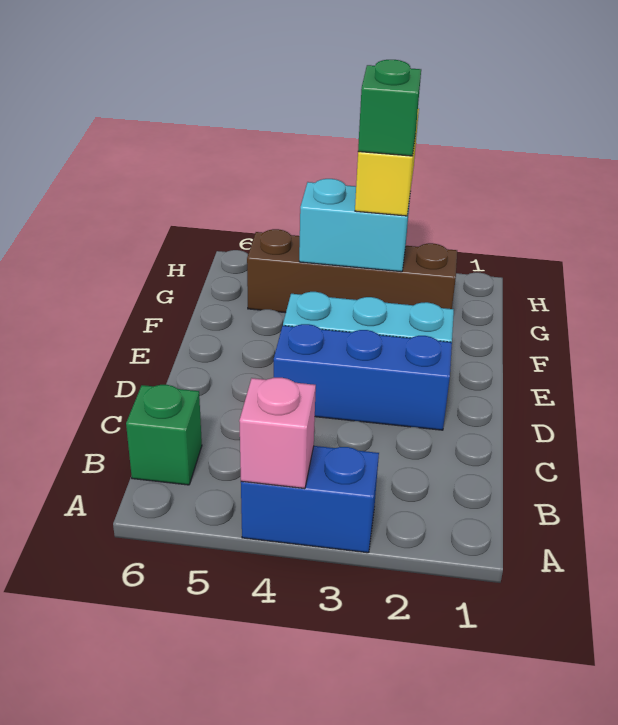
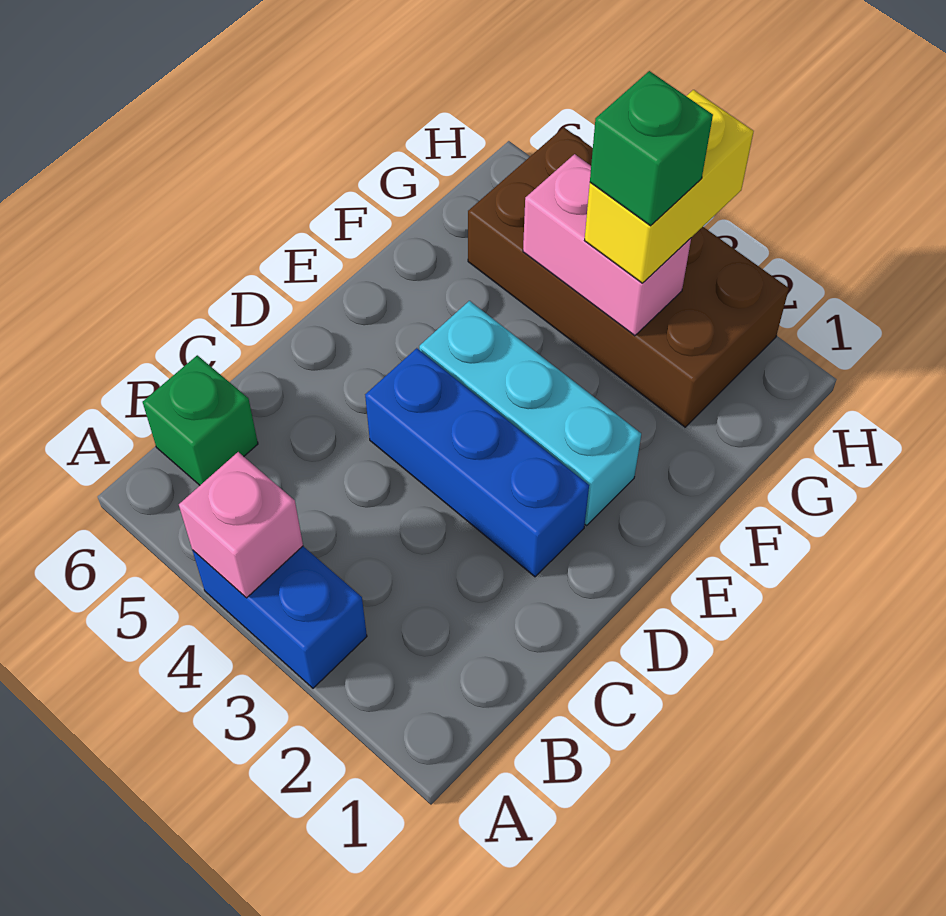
brown 1x4 brick [247,229,457,313] -> brown 2x4 brick [468,127,789,427]
cyan 1x2 brick [299,179,410,272] -> pink 1x2 brick [523,154,691,336]

